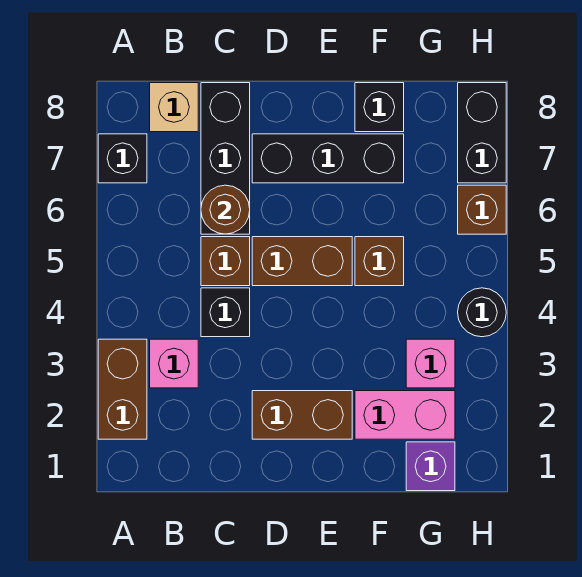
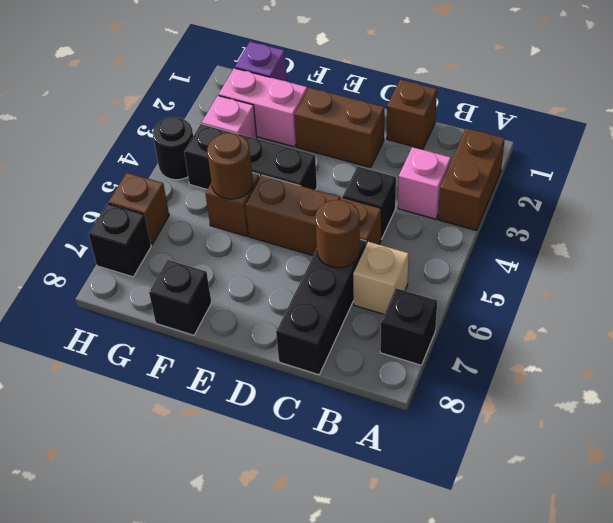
tan 1x1 brick [150,83,198,132] -> tan 1x1 brick moved to [353,242,409,314]
none -> brown 1x1 brick [387,79,437,149]
black 1x3 brick [252,134,404,183] -> black 1x3 brick moved to [184,124,317,190]
none -> brown 1x1 round brick [207,133,253,199]
black 1x2 brick [458,83,506,183] -> black 1x1 brick [88,204,151,277]

